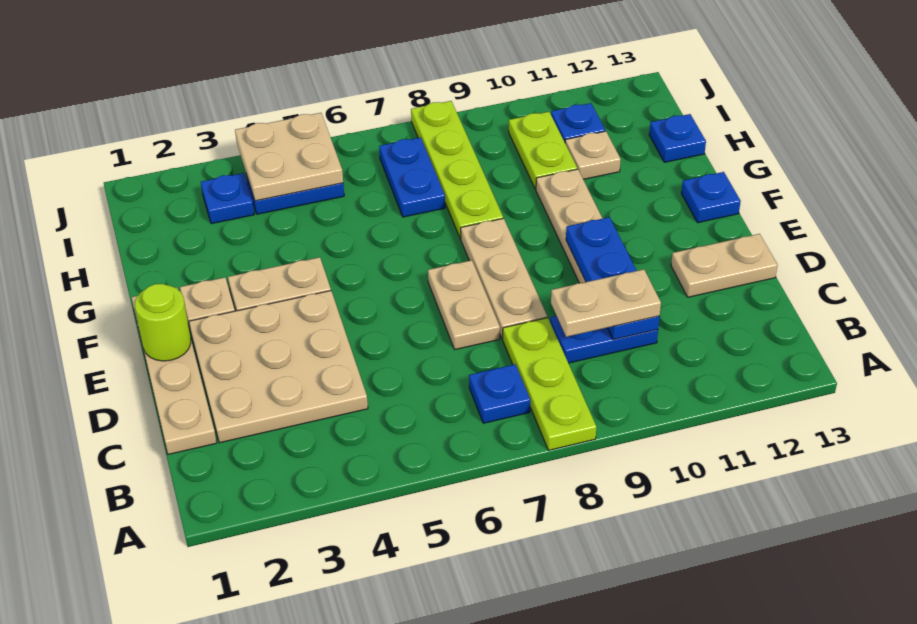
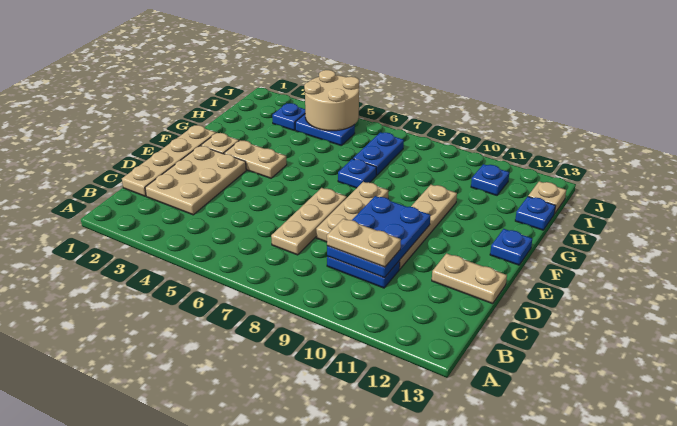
lime 1x3 plate [503,318,596,450] -> none
blue 1x1 plate [469,364,530,423] -> blue 1x1 plate moved to [338,159,376,188]
tan 3x3 plate [189,291,368,443] -> tan 2x3 plate [145,146,246,215]
blue 1x3 plate [566,217,660,340] -> blue 2x3 plate [327,196,431,278]
tan 1x2 plate [428,260,500,349] -> tan 1x3 plate [271,188,347,255]
lime 1x1 round brick [135,284,191,361] -> none
lime 1x4 plate [411,101,503,239] -> none
lime 1x2 plate [509,112,577,189] -> none
tan 1x1 plate [565,131,621,179] -> tan 1x1 plate moved to [528,181,566,214]
tan 2x2 plate [235,113,343,201] -> tan 2x2 round brick [304,70,359,131]

